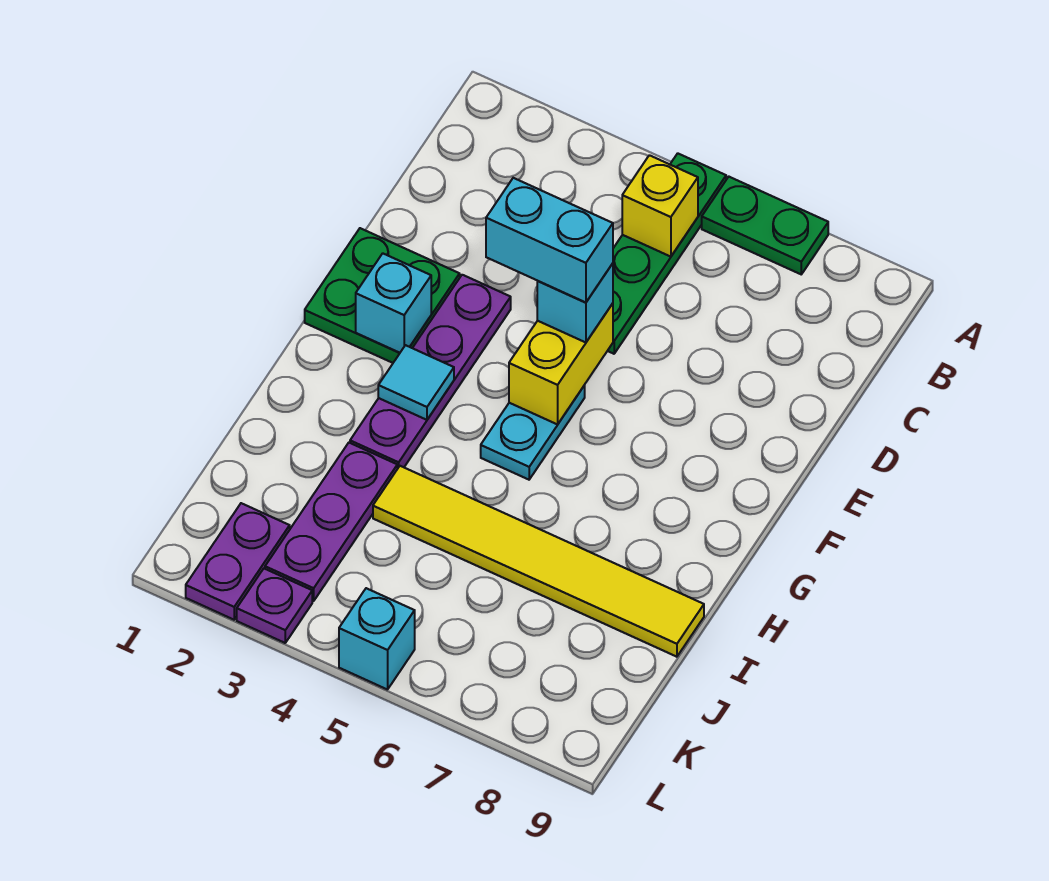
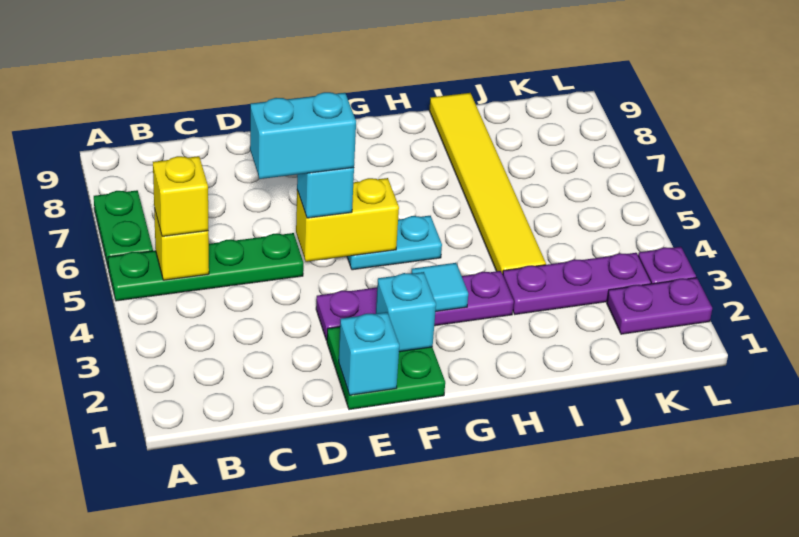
none -> yellow 1x1 brick [153,156,208,236]
cyan 1x2 brick [486,178,613,302] -> cyan 1x2 brick turned to [250,92,356,179]
cyan 1x1 brick [339,588,415,690] -> cyan 1x1 brick moved to [339,312,399,395]

